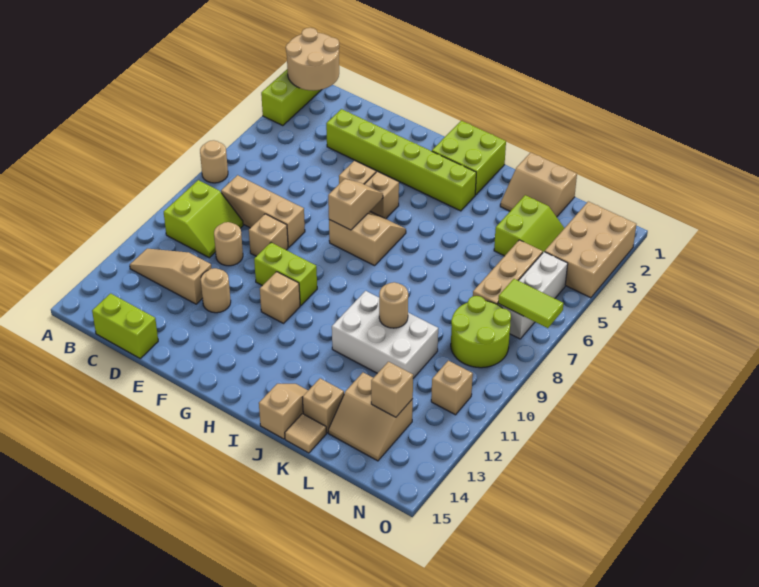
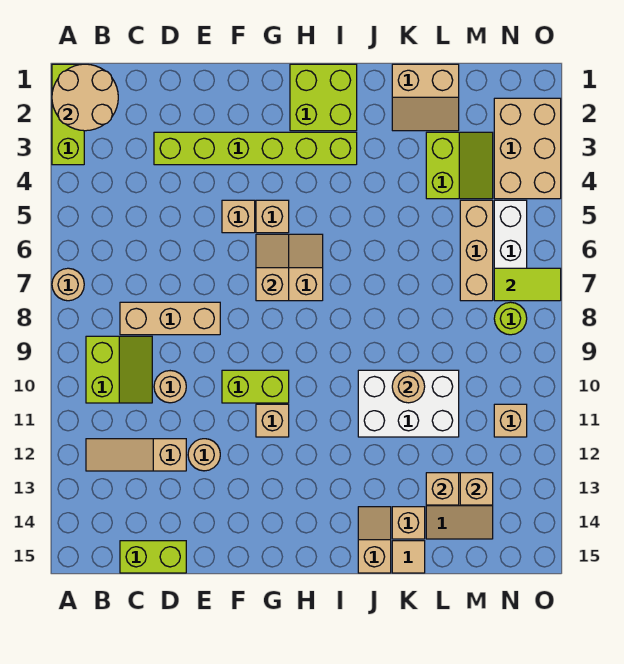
tan 1x1 brick [249,214,288,256] -> tan 1x1 brick moved to [426,473,459,505]
lime 2x2 round brick [451,296,511,368] -> lime 1x1 round brick [494,302,527,335]

